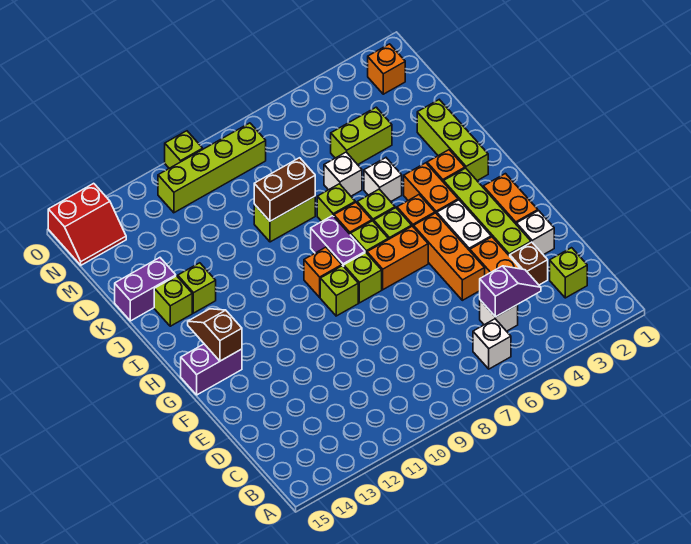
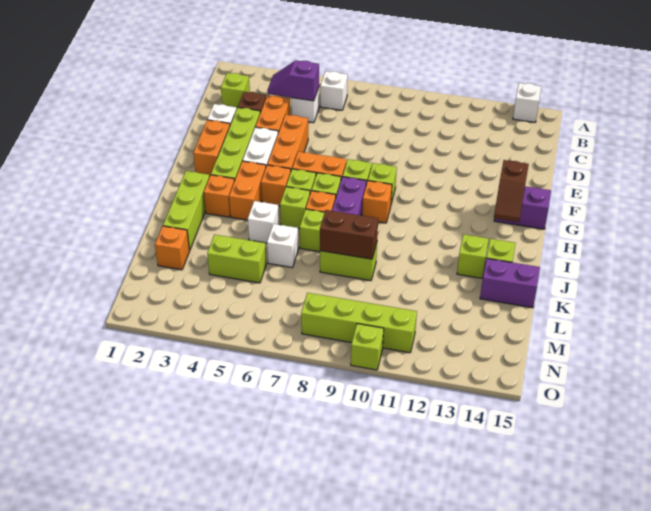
none -> white 1x1 brick [513,83,542,122]
orange 1x1 brick [368,44,405,94] -> orange 1x1 brick moved to [155,226,190,270]
red 2x2 slope [48,183,126,265] -> none

